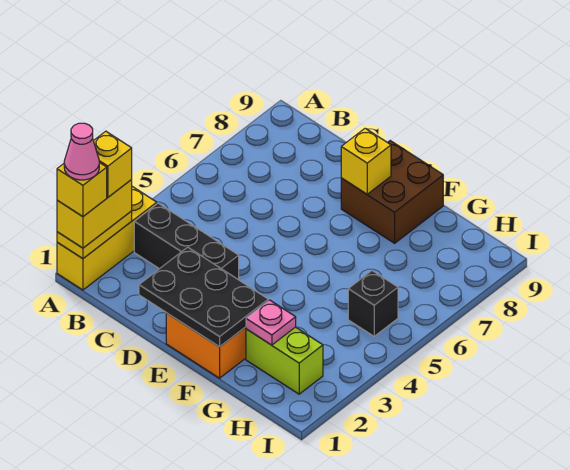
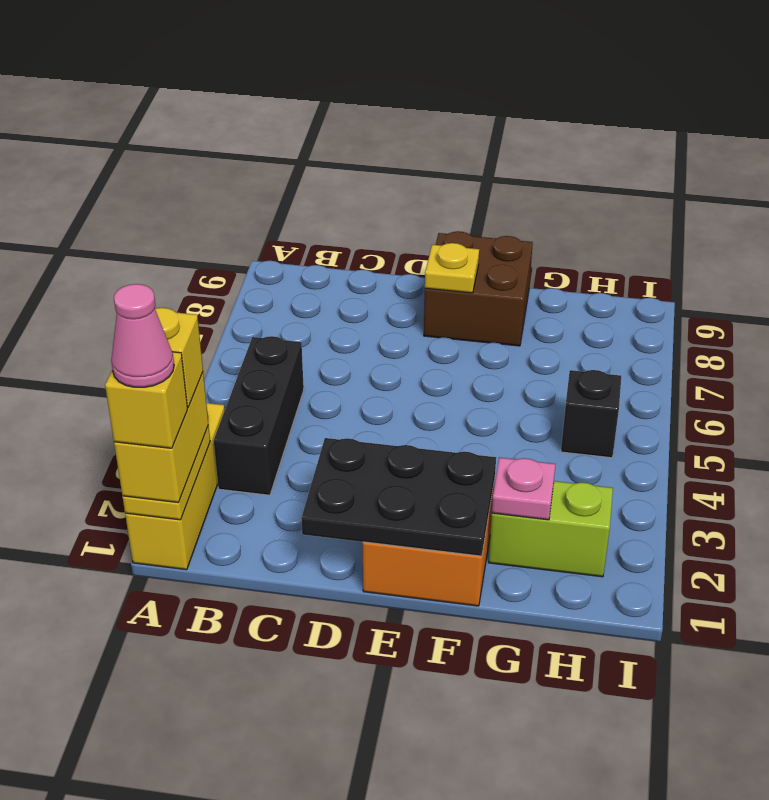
black 1x3 brick [134,203,239,280] -> black 1x3 brick turned to [214,336,304,495]
yellow 1x1 brick [341,128,391,194] -> yellow 1x1 plate [425,243,479,293]

